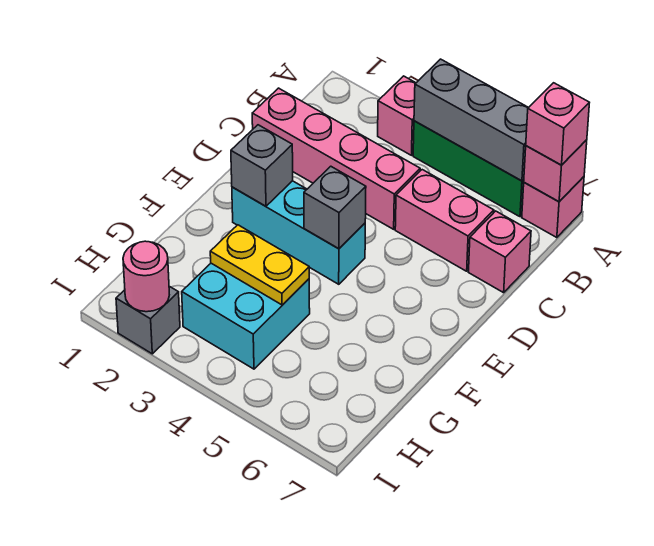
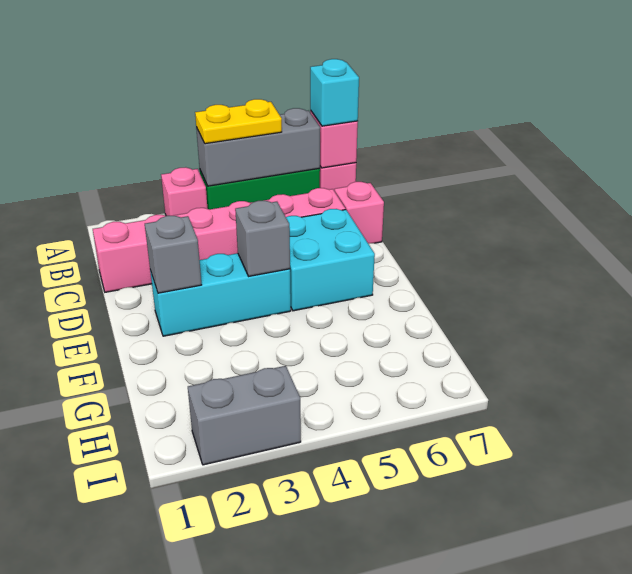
pink 1x1 brick [526,83,589,165] -> cyan 1x1 brick [310,59,359,126]
cyan 2x2 brick [182,263,310,369] -> cyan 2x2 brick moved to [286,209,375,311]
yellow 1x2 plate [210,225,309,305] -> yellow 1x2 plate moved to [195,99,282,144]
grey 1x1 brick [116,286,180,354] -> grey 1x2 brick [188,366,301,465]
pink 1x1 round brick [123,241,169,312] -> none

